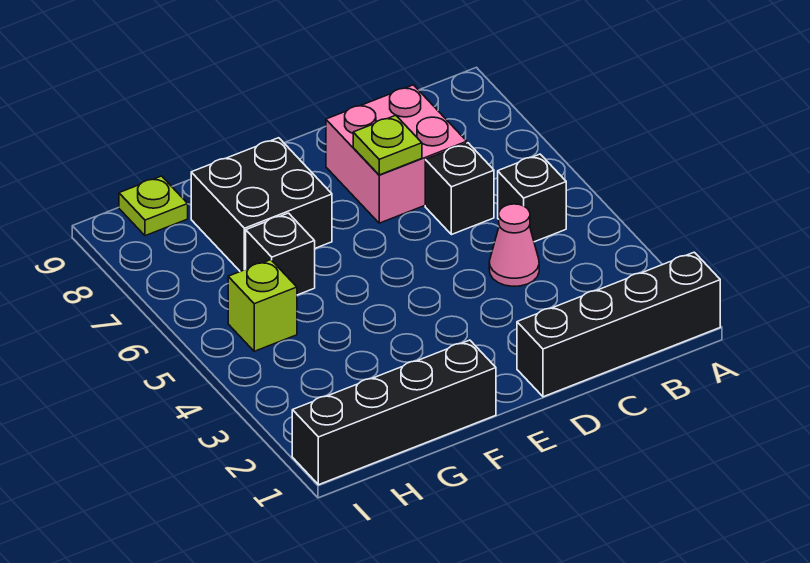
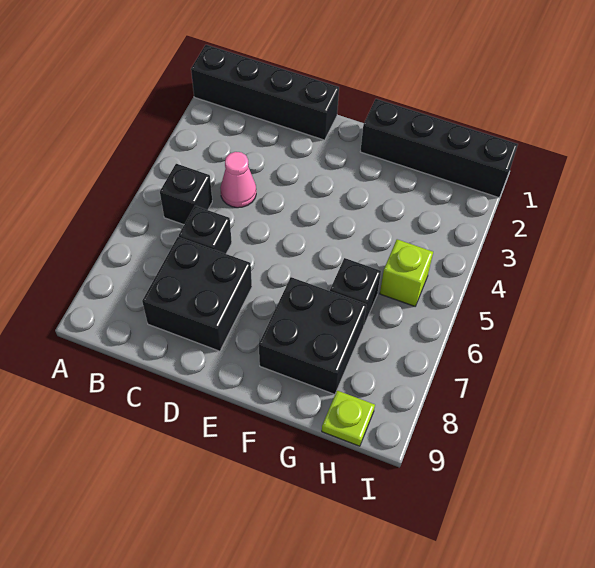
pink 2x2 brick [326,85,467,223] -> black 2x2 brick [142,237,252,351]
lime 1x1 plate [353,115,422,175] -> none

